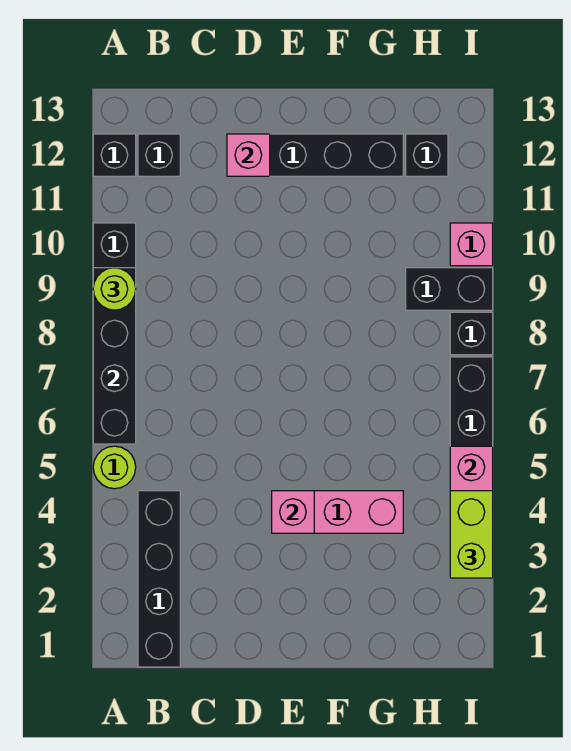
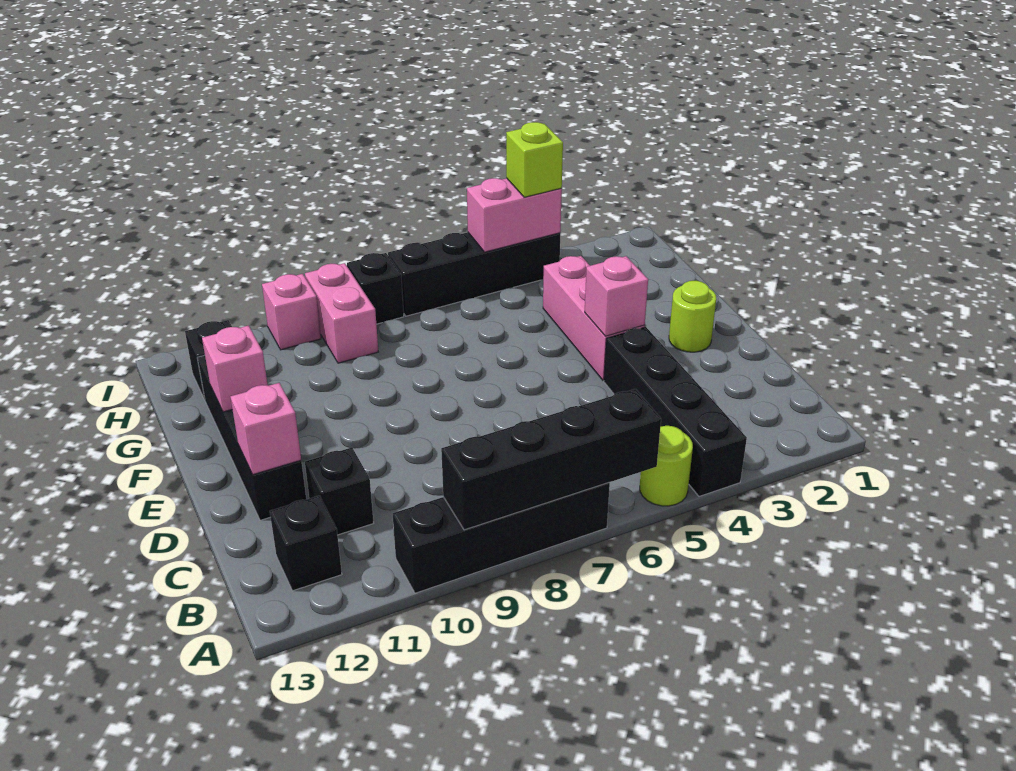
lime 1x1 round brick [93,268,136,310] -> lime 1x1 round brick moved to [669,281,716,352]
black 1x1 brick [93,134,136,176] -> black 1x1 brick moved to [305,448,374,535]
black 1x4 brick [138,491,180,667] -> black 1x4 brick turned to [604,327,747,496]
none -> pink 1x1 brick [202,326,268,412]
black 1x2 brick [406,268,493,310] -> pink 1x2 brick [305,263,378,363]
lime 1x2 brick [450,491,493,578] -> lime 1x1 brick [506,122,563,197]

